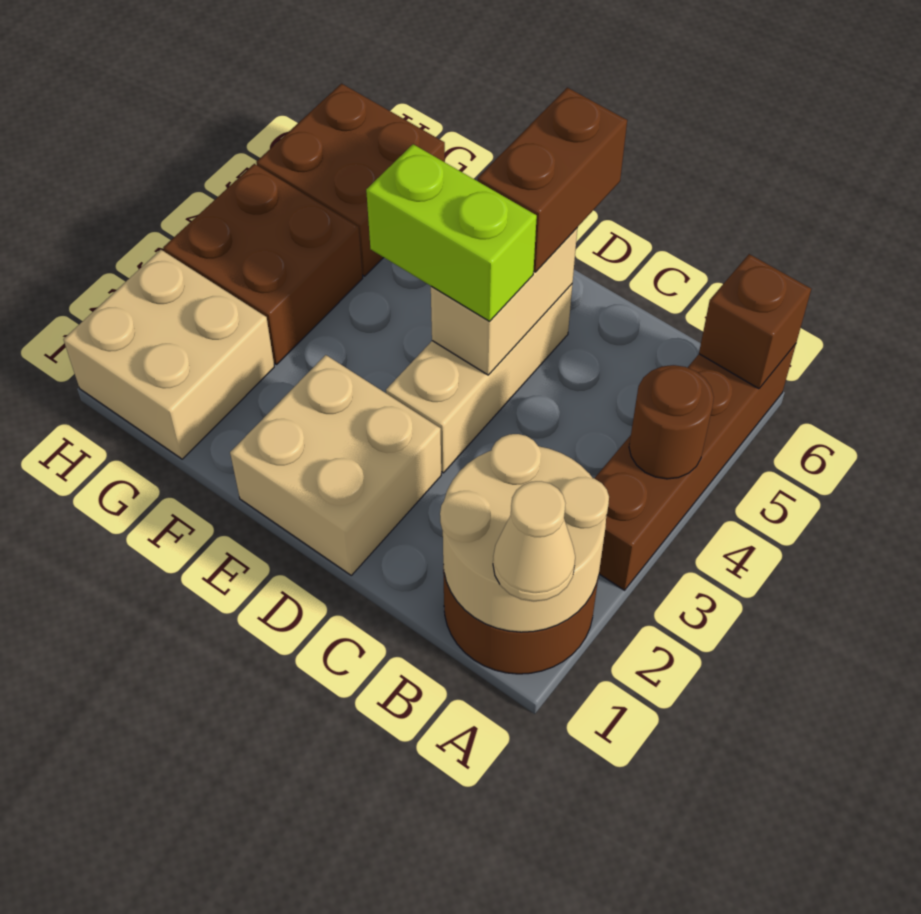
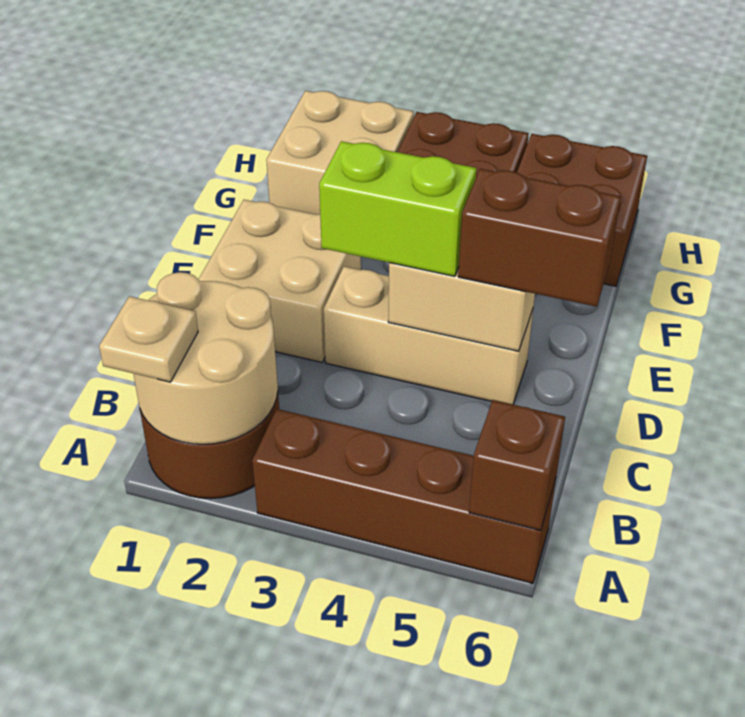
tan 1x1 cone [493,481,575,601] -> tan 1x1 plate [99,296,198,382]
brown 1x1 round brick [629,365,714,479] -> none
lime 1x2 brick [366,144,537,321] -> lime 1x2 brick turned to [319,141,476,276]

